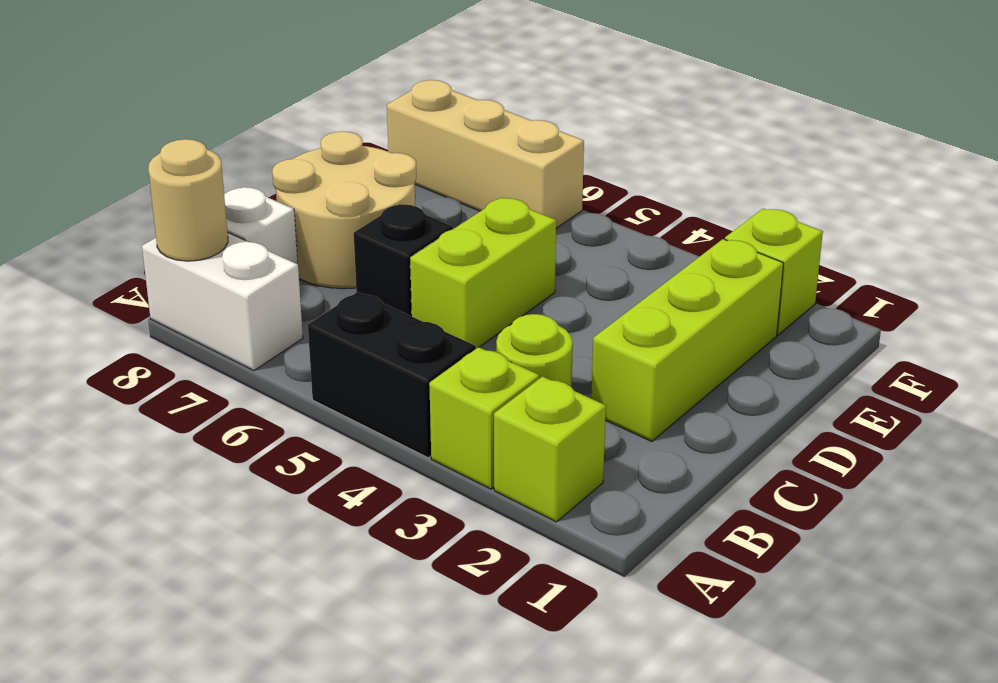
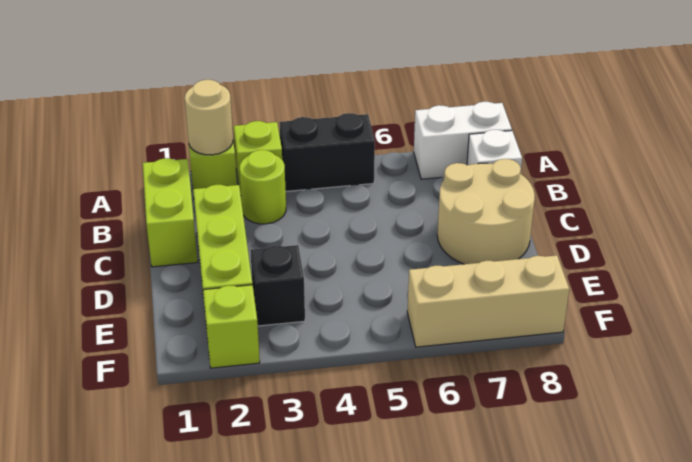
tan 1x1 round brick [148,139,228,261] -> tan 1x1 round brick moved to [185,80,233,155]
lime 1x2 brick [410,198,556,348] -> lime 1x2 brick moved to [143,158,198,267]
black 1x1 brick [354,204,453,316] -> black 1x1 brick moved to [250,245,305,326]

